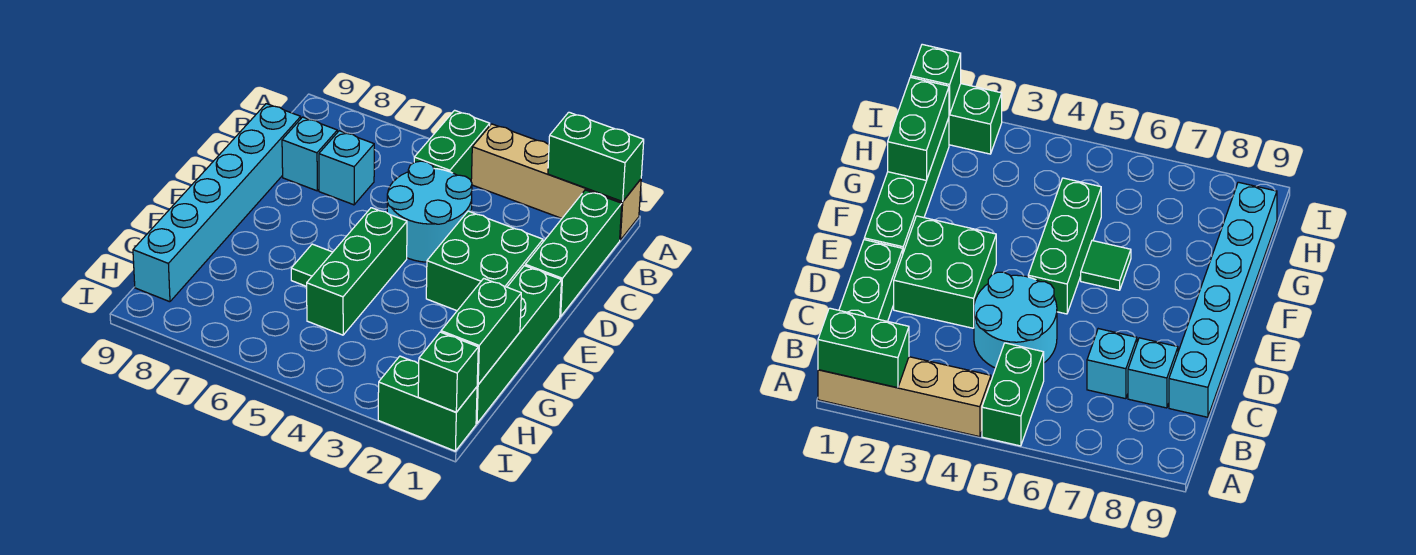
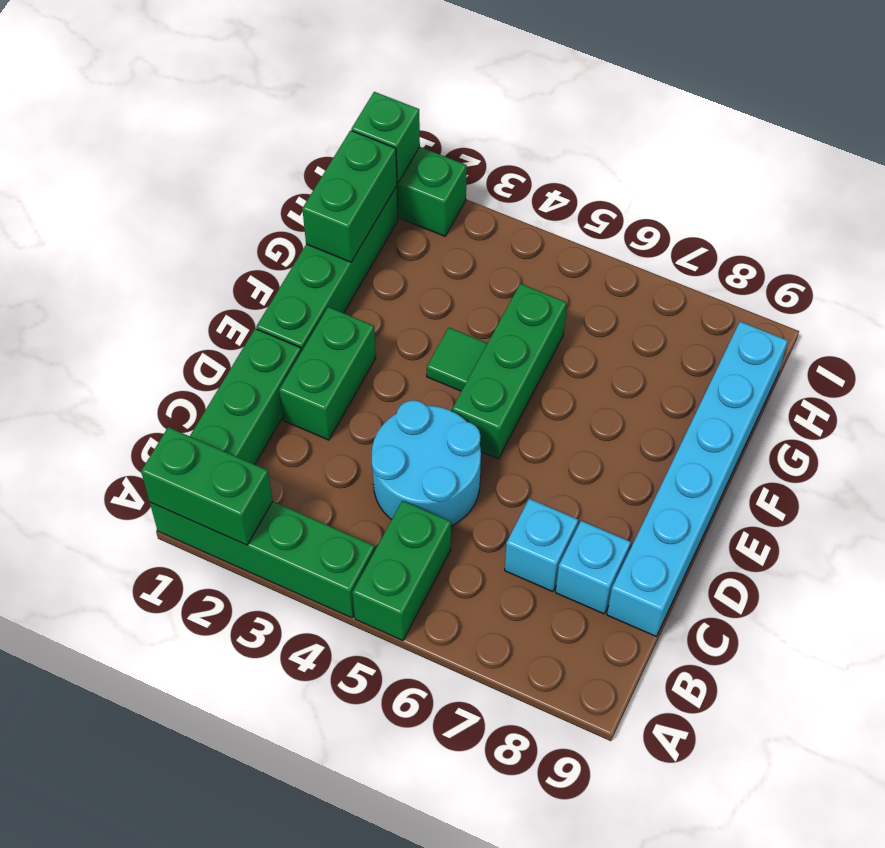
tan 1x4 brick [471,124,641,240] -> green 1x4 brick [150,502,375,618]
green 2x2 brick [426,211,543,311] -> green 1x2 brick [279,307,376,440]
green 1x1 tile [291,244,333,286] -> green 1x1 tile moved to [427,328,488,391]

